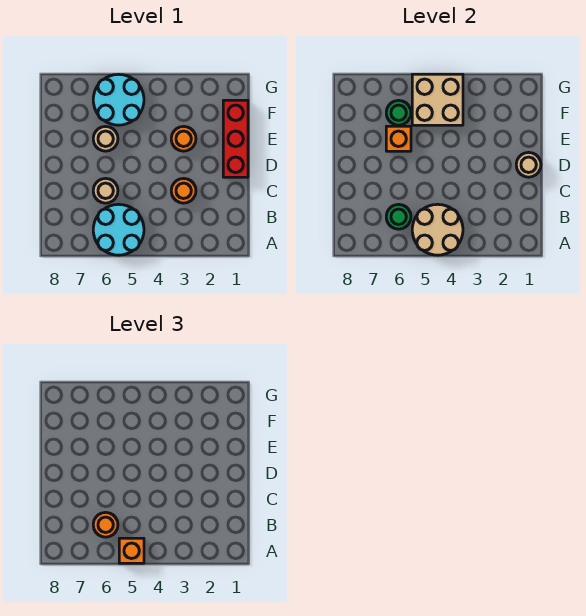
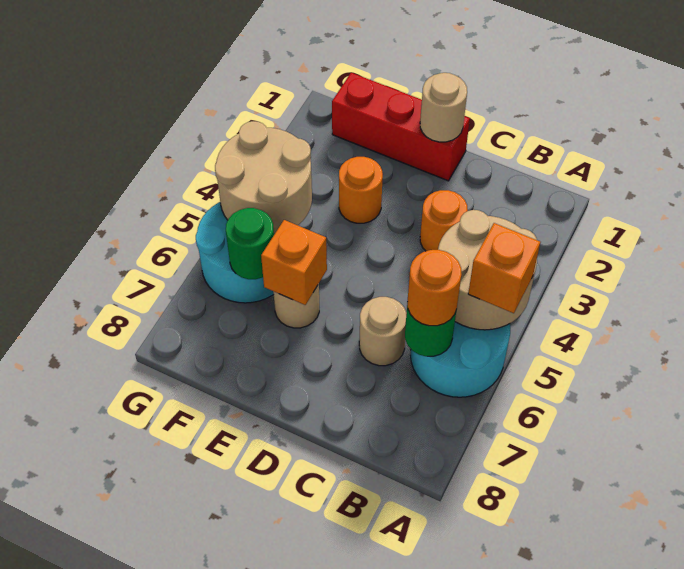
tan 2x2 brick [412,74,463,125] -> tan 2x2 round brick [215,121,312,234]

